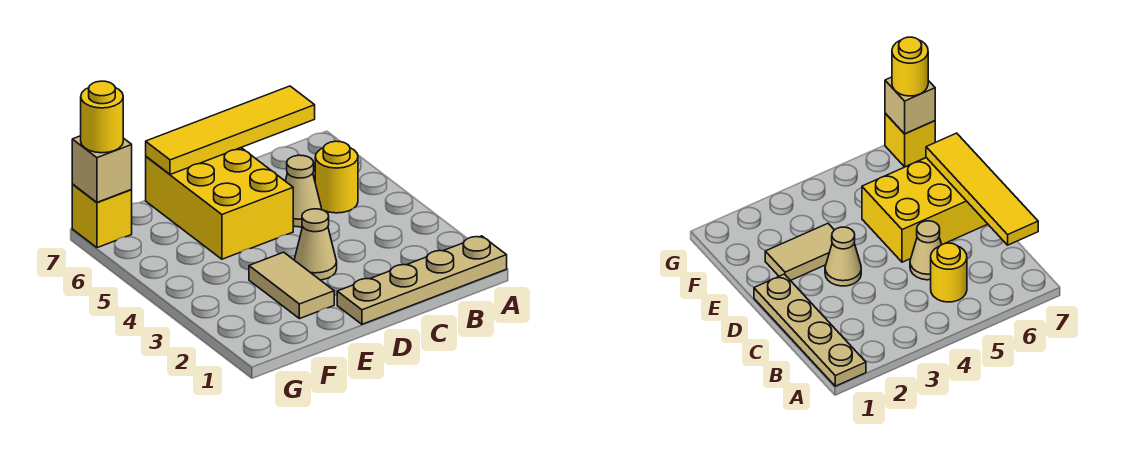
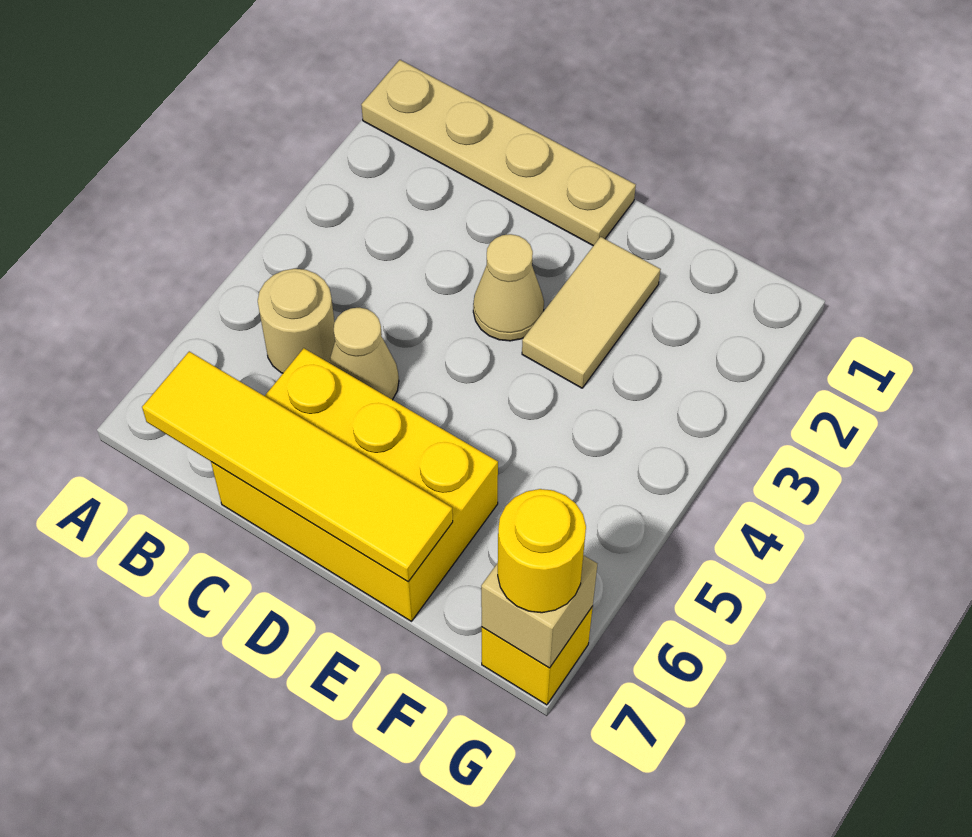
yellow 1x1 round brick [315,141,358,213] -> tan 1x1 round brick [258,269,335,373]
yellow 2x3 brick [146,148,293,259] -> yellow 2x3 brick turned to [211,348,498,621]

